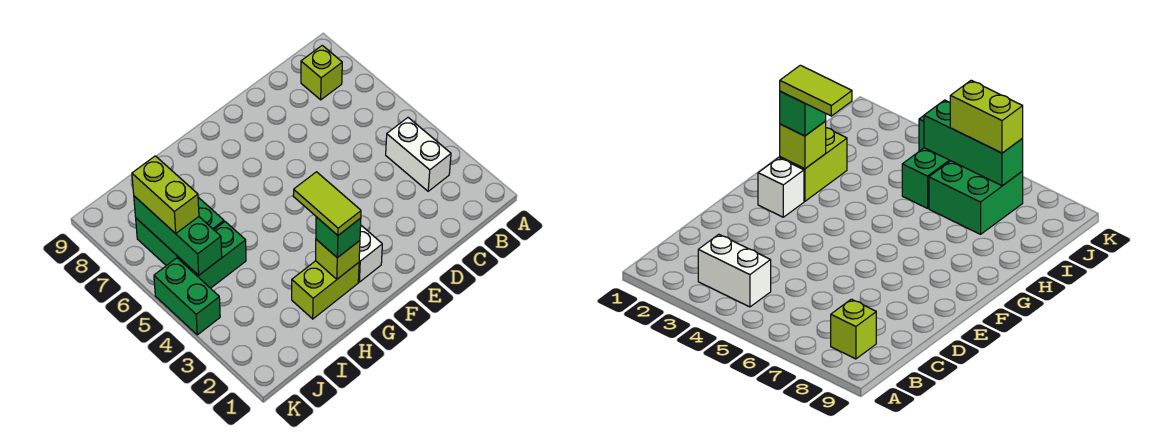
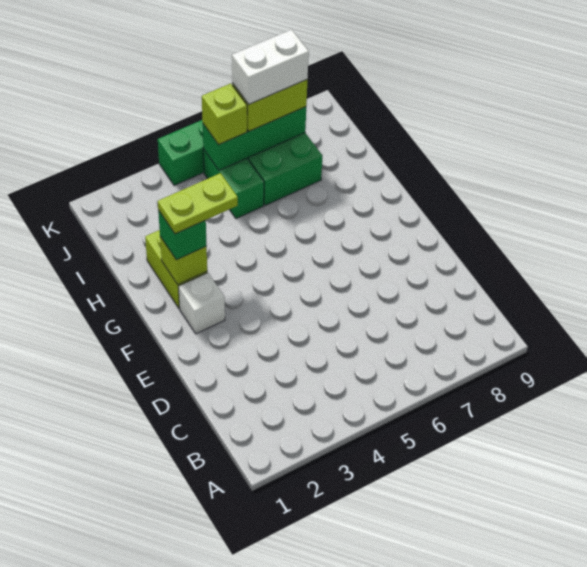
white 1x2 brick [386,118,451,191] -> white 1x2 brick moved to [232,30,309,104]
lime 1x1 brick [301,45,342,100] -> lime 1x1 brick moved to [202,83,247,145]
lime 1x2 tile [293,172,361,235] -> lime 1x2 plate [158,173,238,234]

